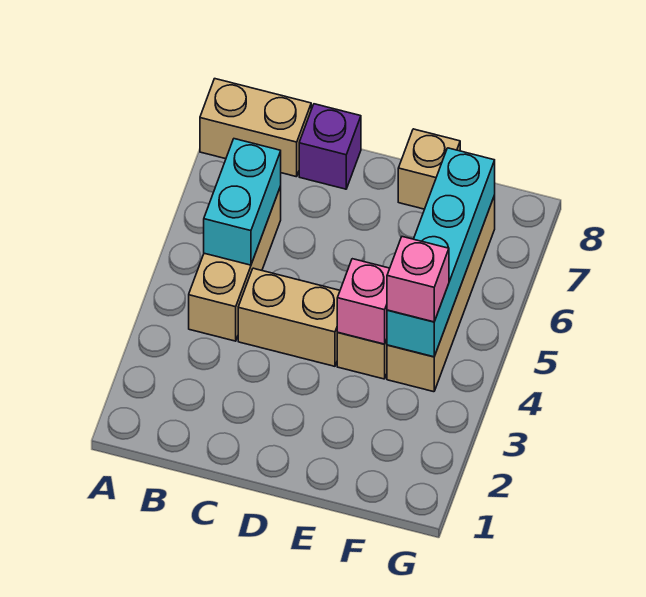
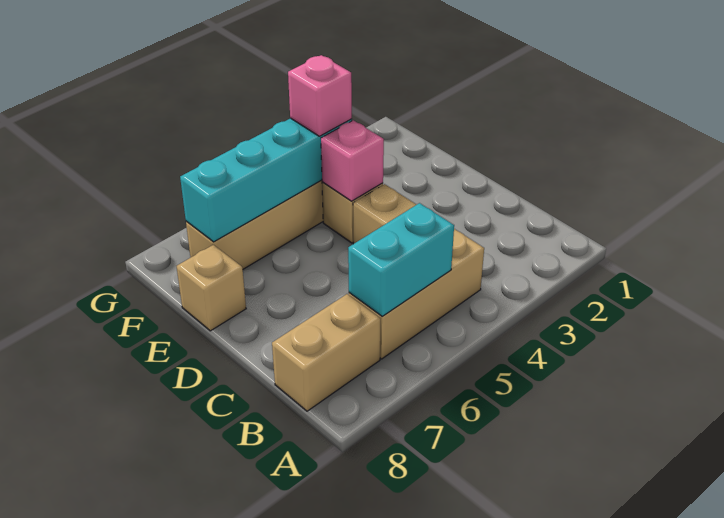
tan 1x2 brick [200,79,311,177] -> tan 1x2 brick turned to [272,294,380,411]
purple 1x1 brick [299,104,361,189] -> none

